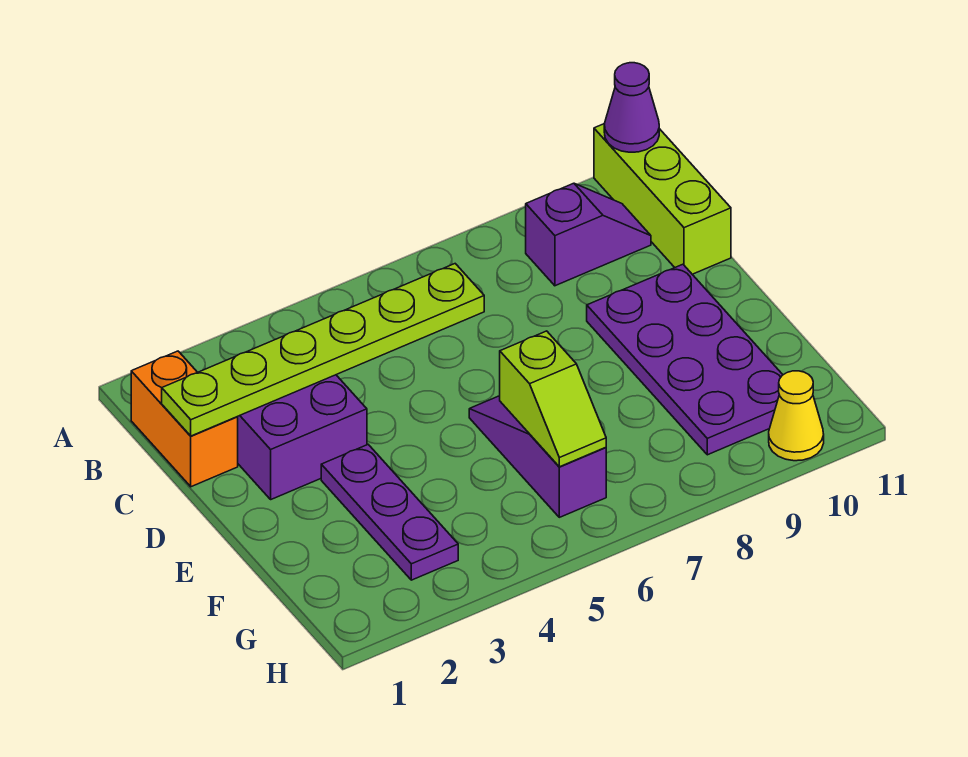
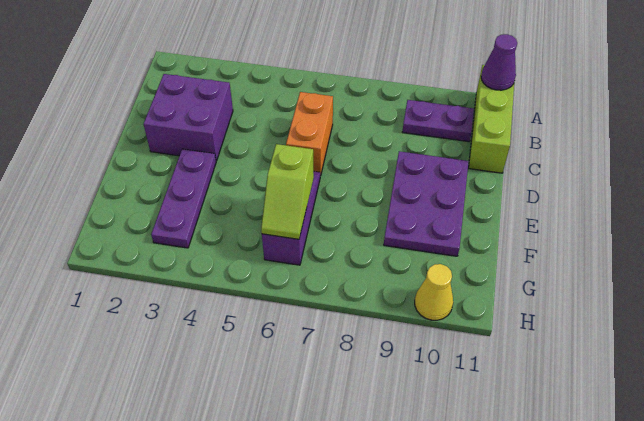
orange 1x2 brick [131,351,238,487] -> orange 1x2 brick moved to [286,92,333,176]
purple 1x2 slope [526,183,651,286] -> purple 1x2 plate [403,100,474,142]
lime 1x6 plate [162,264,484,436] -> none
purple 2x4 plate [587,264,783,455] -> purple 2x3 plate [384,151,469,256]

